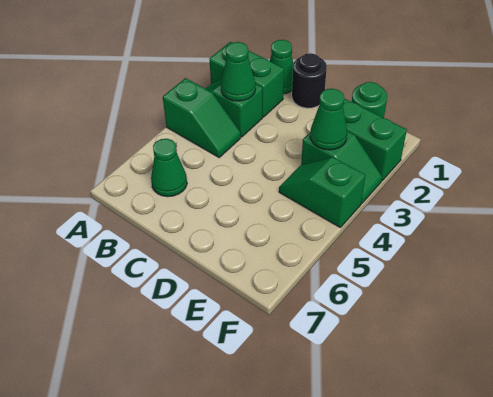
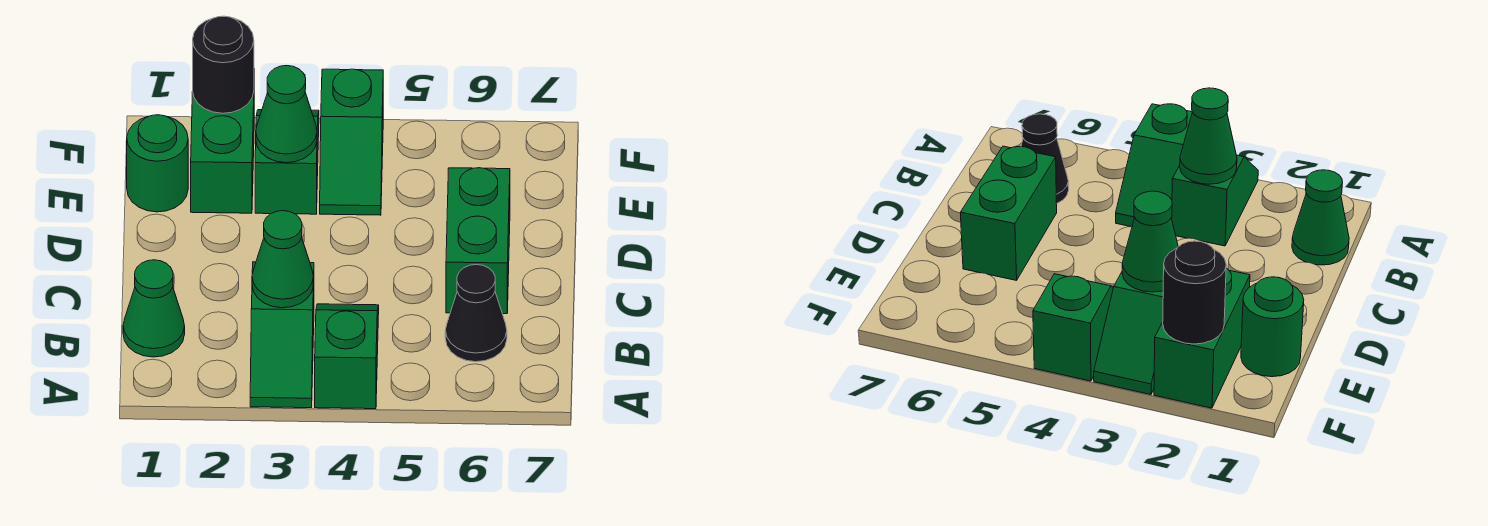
green 1x2 brick [209,42,284,117] -> green 1x2 brick moved to [446,168,510,314]
green 1x1 cone [151,139,187,197] -> black 1x1 cone [445,265,507,362]
black 1x1 round brick [292,53,327,108] -> black 1x1 round brick moved to [193,16,254,113]

